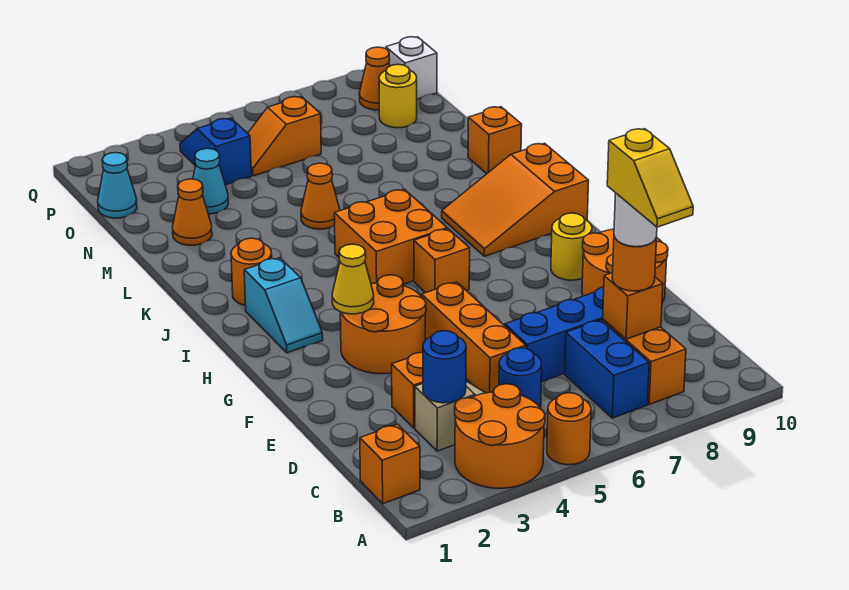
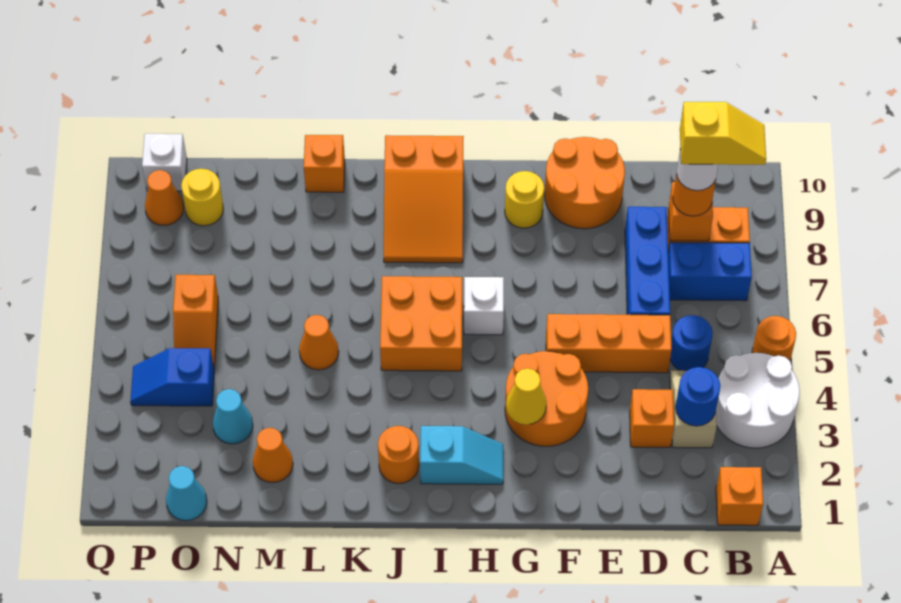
orange 2x2 round brick [455,384,545,488] -> white 2x2 round brick [716,353,800,448]
orange 1x1 brick [414,229,470,293] -> white 1x1 brick [464,277,504,335]

